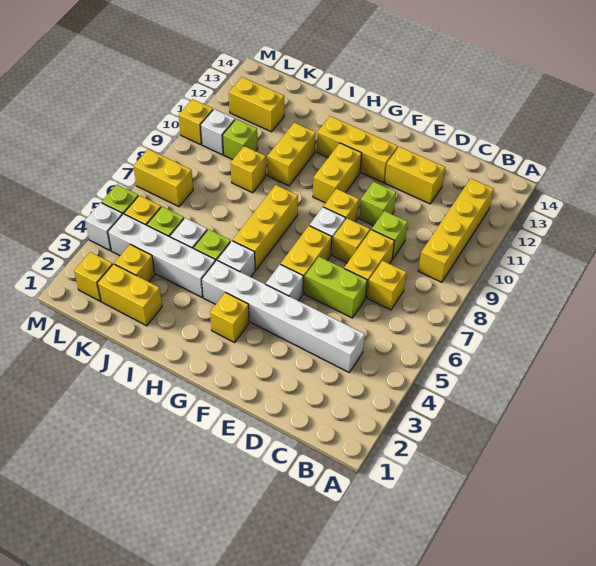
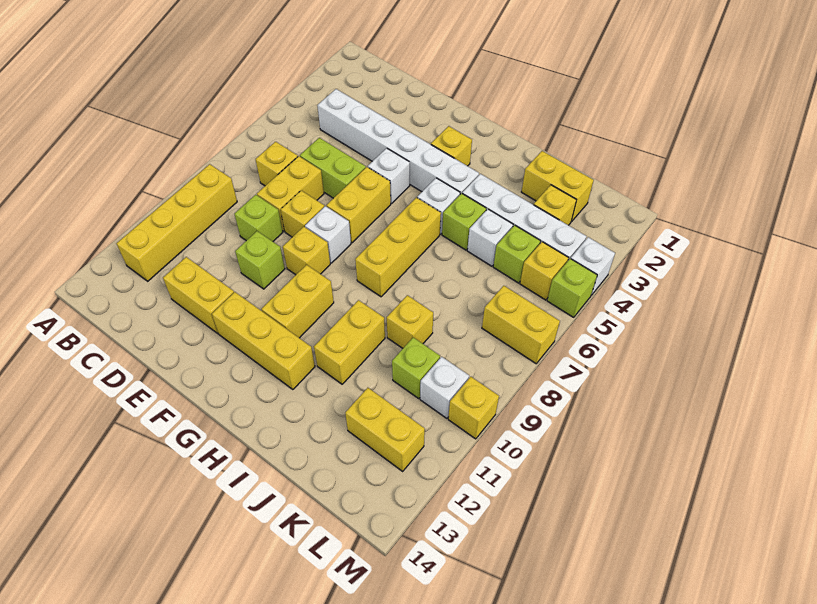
yellow 1x1 brick [74,252,113,301] -> none

